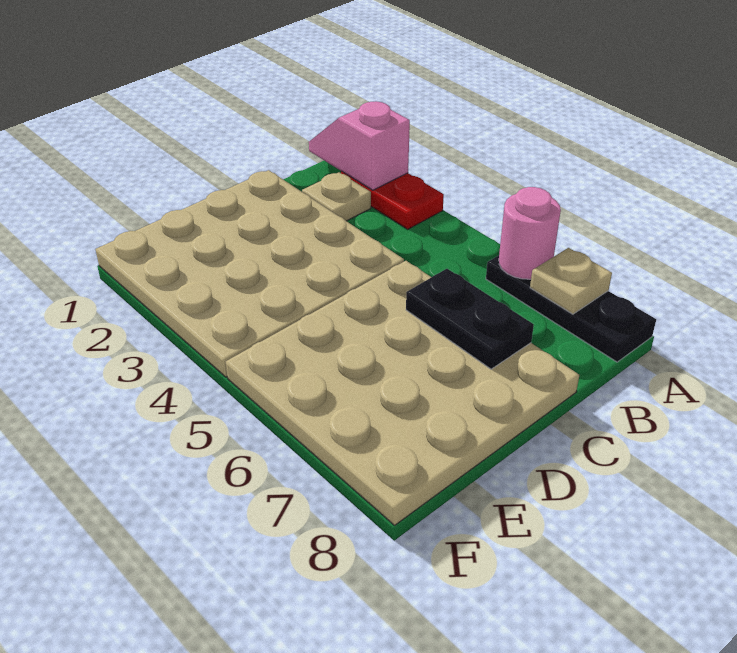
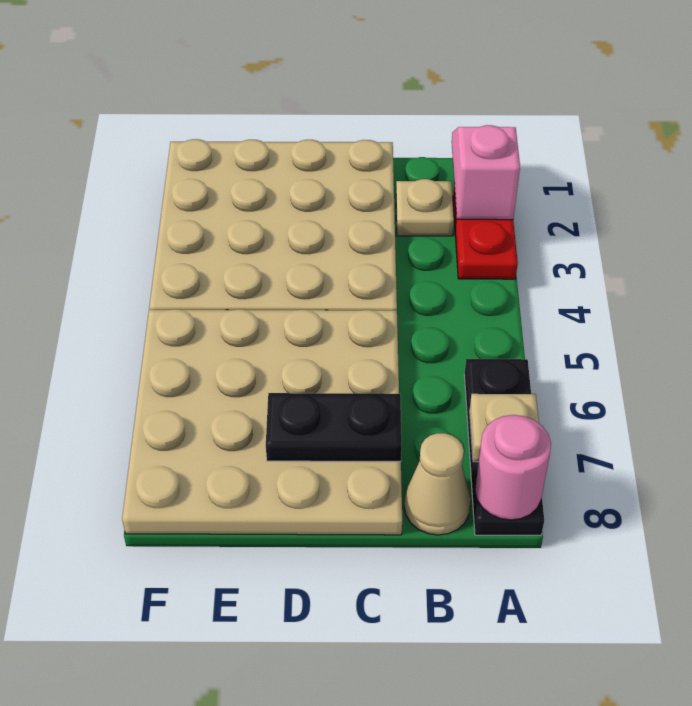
pink 1x1 round brick [499,187,561,279] -> pink 1x1 round brick moved to [475,415,551,520]
none -> tan 1x1 cone [404,433,471,535]
black 1x2 plate [406,269,534,369] -> black 1x2 plate turned to [266,393,402,461]

